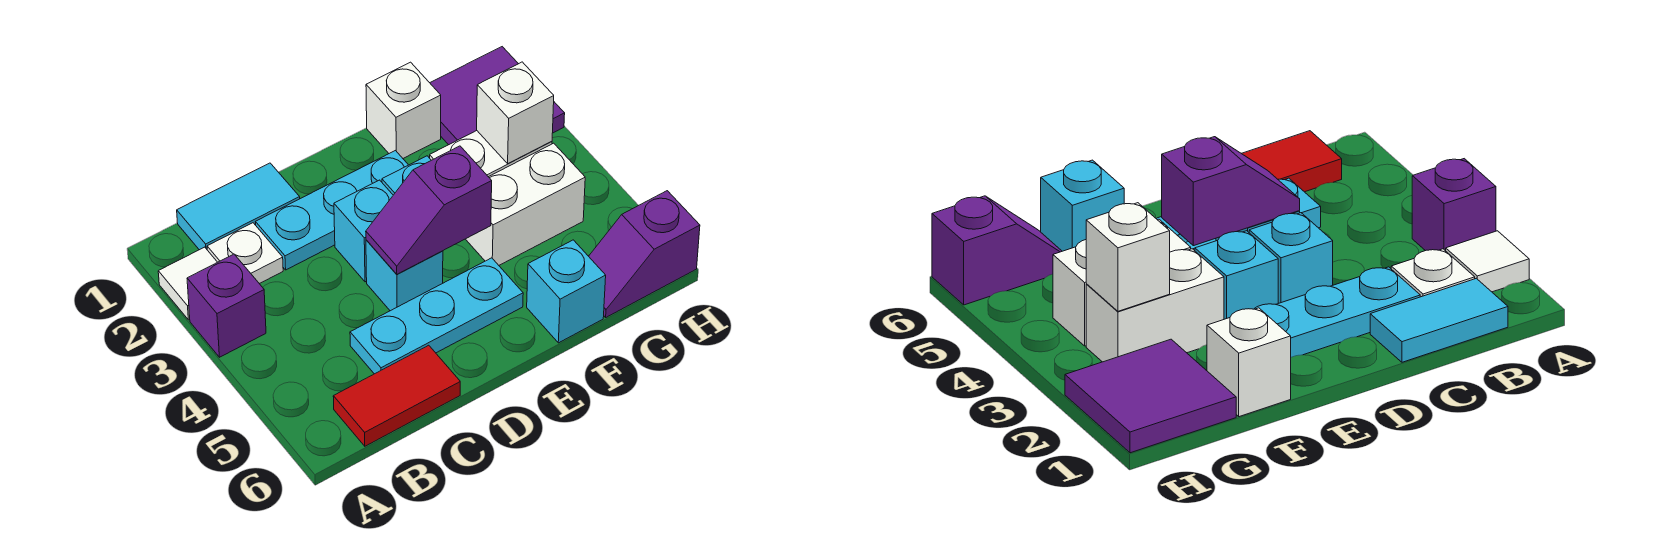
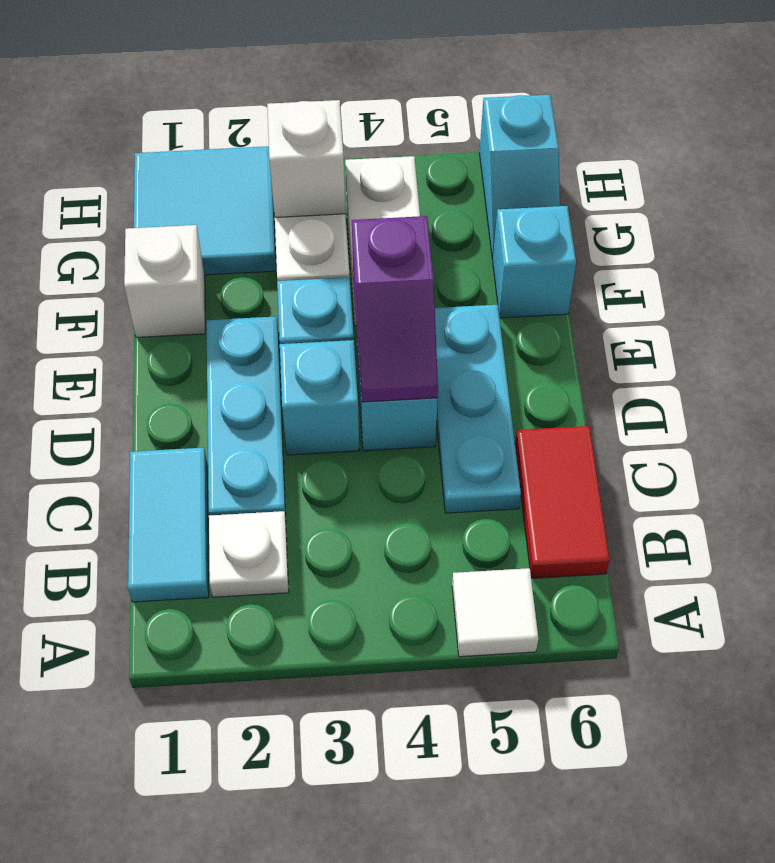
white 1x1 tile [158,247,217,320] -> white 1x1 tile moved to [452,568,538,657]
purple 1x1 brick [187,254,266,357] -> none
purple 2x2 tile [430,47,565,145] -> cyan 2x2 tile [134,146,276,275]
purple 1x2 slope [589,191,700,317] -> cyan 1x2 slope [479,95,560,259]

